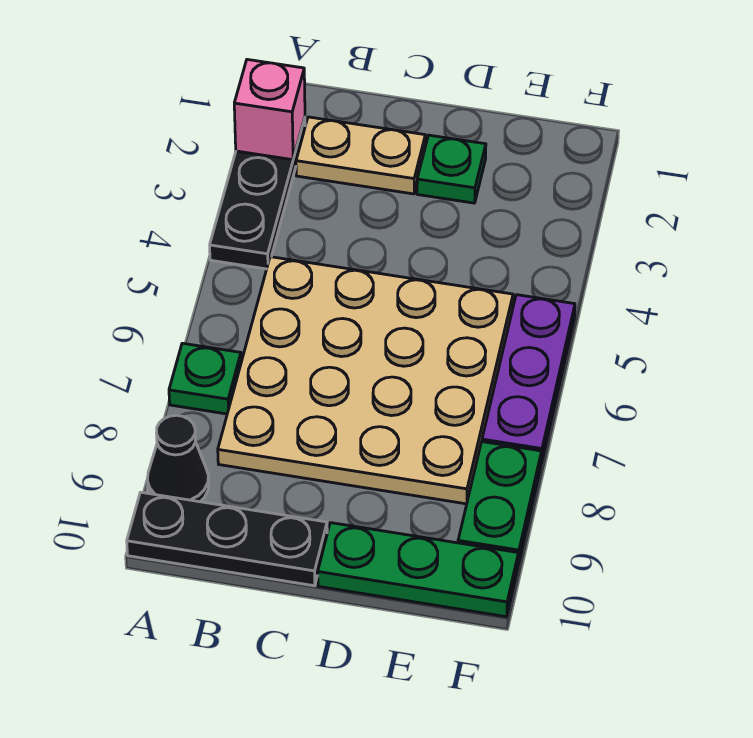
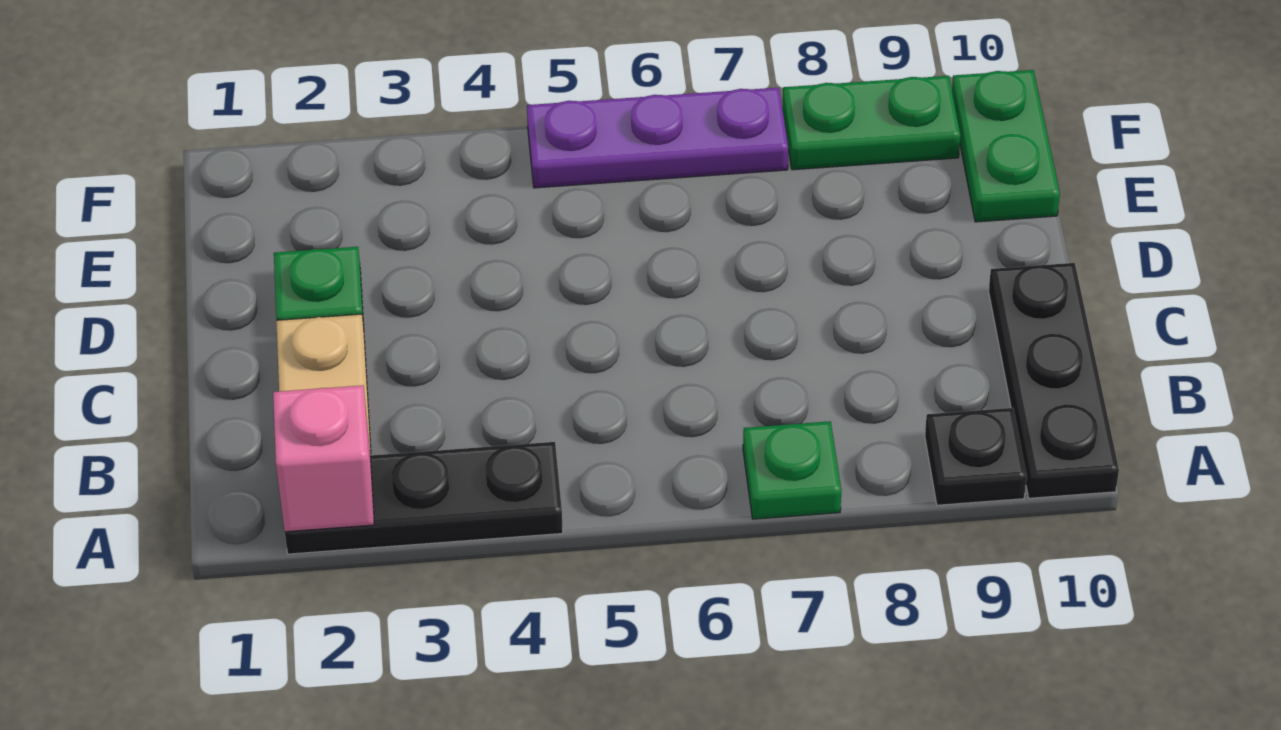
black 1x1 cone [147,415,209,502] -> black 1x1 plate [925,408,1027,505]
tan 4x4 plate [218,257,513,504] -> none
green 1x3 plate [318,523,518,617] -> green 1x2 plate [952,70,1060,222]

